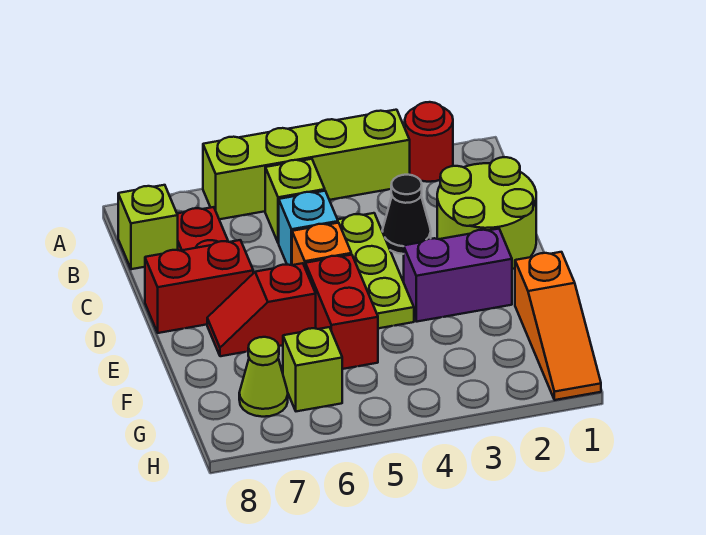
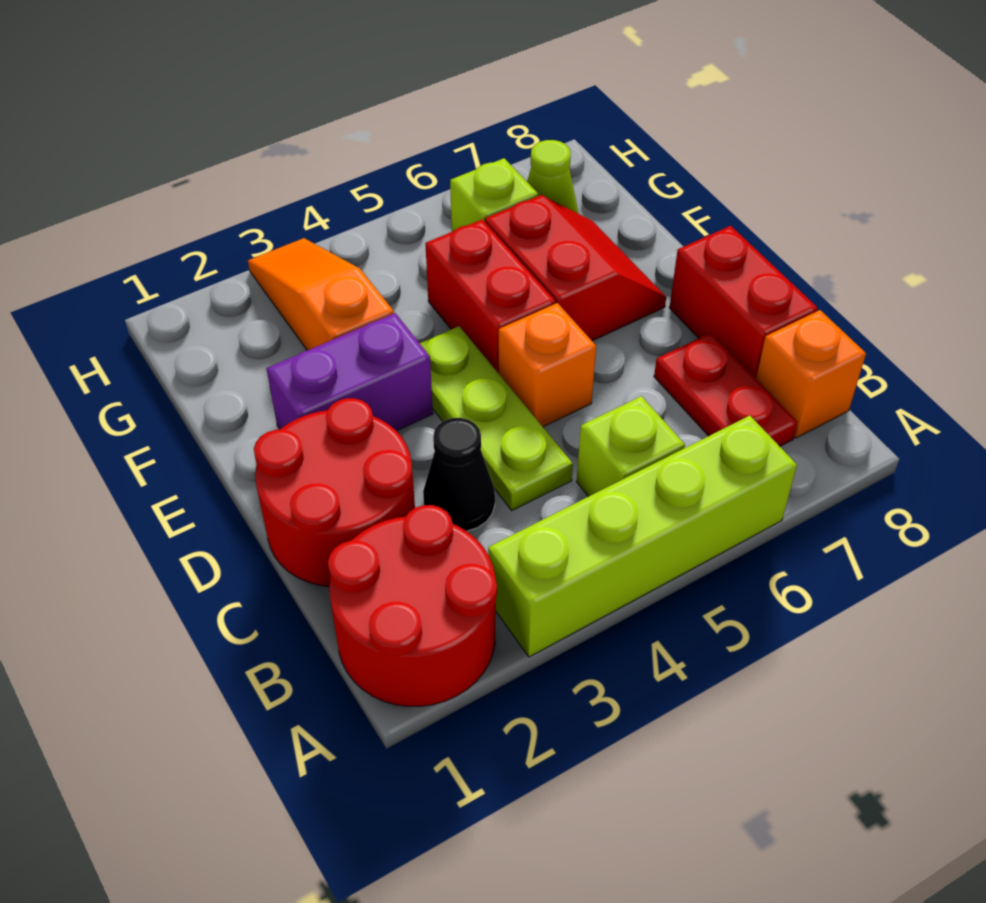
red 1x1 round brick [405,102,453,182] -> red 2x2 round brick [328,505,497,706]
lime 1x1 brick [118,185,178,269] -> orange 1x1 brick [756,310,866,438]
lime 2x2 round brick [437,157,536,269] -> red 2x2 round brick [254,398,415,587]
cyan 1x1 brick [279,191,338,265] -> none
red 1x2 brick [145,240,253,333] -> red 1x2 brick turned to [670,226,818,379]
red 1x2 slope [207,263,316,356] -> red 2x2 slope [485,195,666,341]
orange 1x3 slope [515,252,601,400] -> orange 1x3 slope moved to [248,238,394,350]

